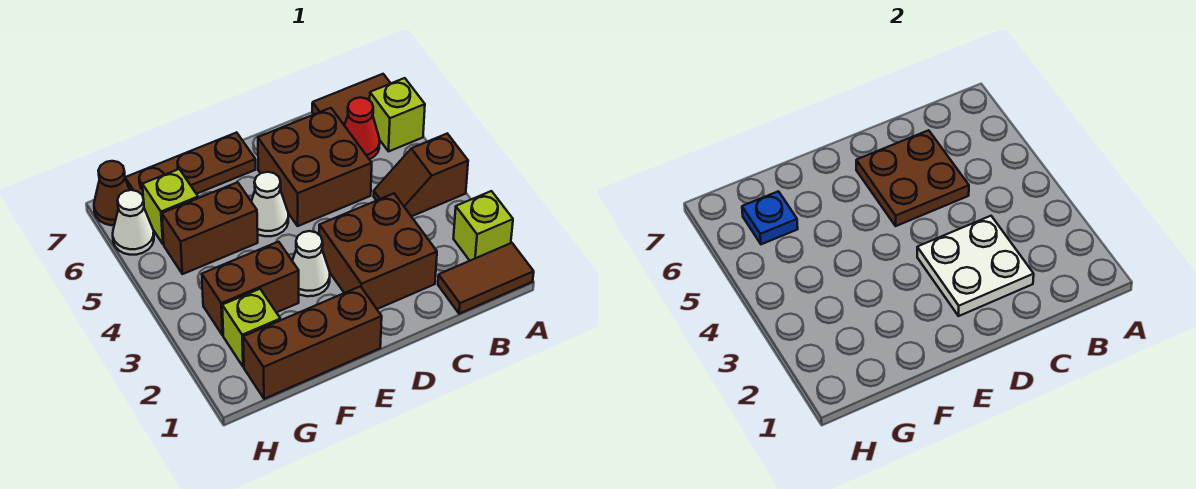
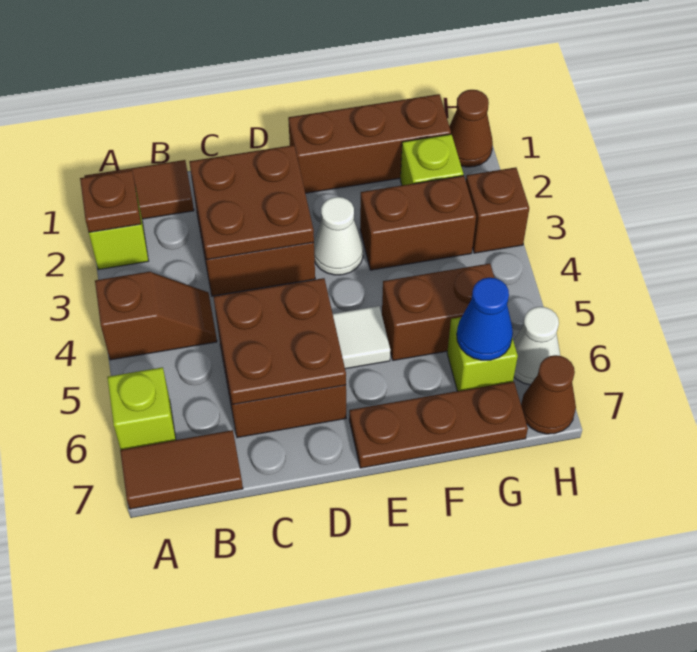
none -> brown 1x1 plate [80,170,141,232]
red 1x1 cone [344,97,380,159] -> none
white 2x2 plate [917,216,1034,316] -> brown 2x2 plate [189,145,314,260]
white 1x1 cone [251,172,288,236] -> white 1x1 tile [333,306,390,369]
blue 1x1 plate [742,191,798,244] -> blue 1x1 cone [457,278,513,360]
none -> brown 1x1 cone [449,90,493,167]
none -> brown 1x1 brick [466,167,529,253]

